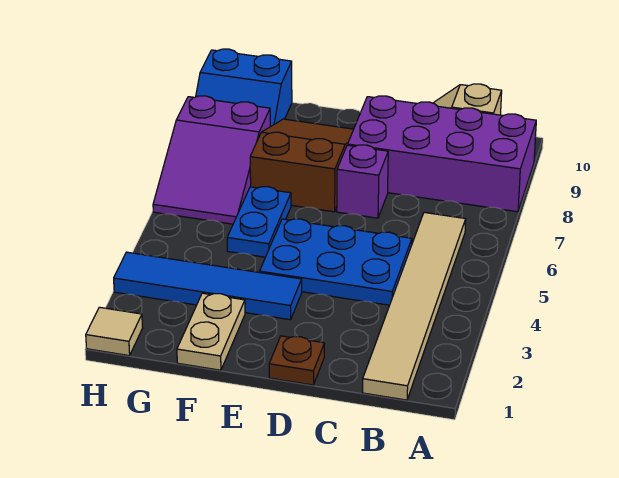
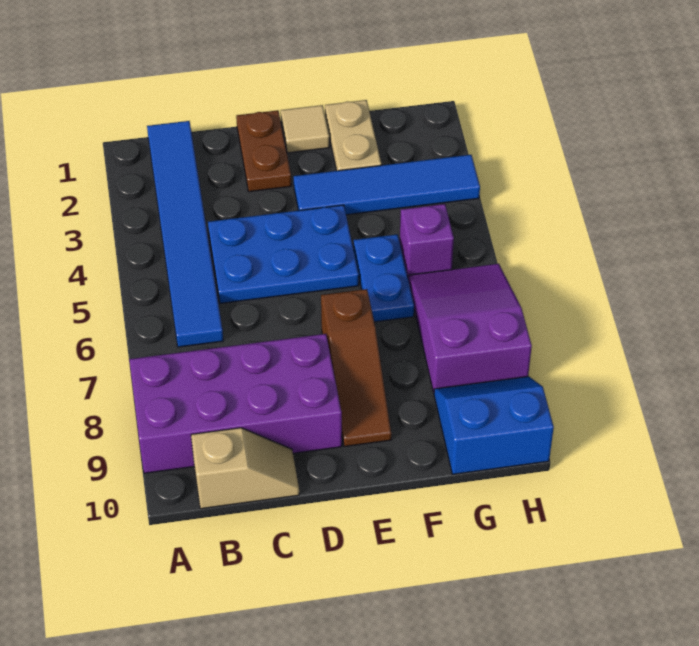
tan 1x6 tile [363,212,466,400] -> blue 1x6 tile [147,121,223,347]
brown 1x1 plate [269,336,324,385] -> brown 1x2 plate [236,110,291,192]
purple 1x1 brick [337,145,388,218] -> purple 1x1 brick moved to [400,204,454,276]
brown 2x3 slope [250,119,354,212] -> brown 1x3 slope [321,289,391,447]
tan 1x1 tile [86,307,143,356] -> tan 1x1 tile moved to [281,105,329,153]

